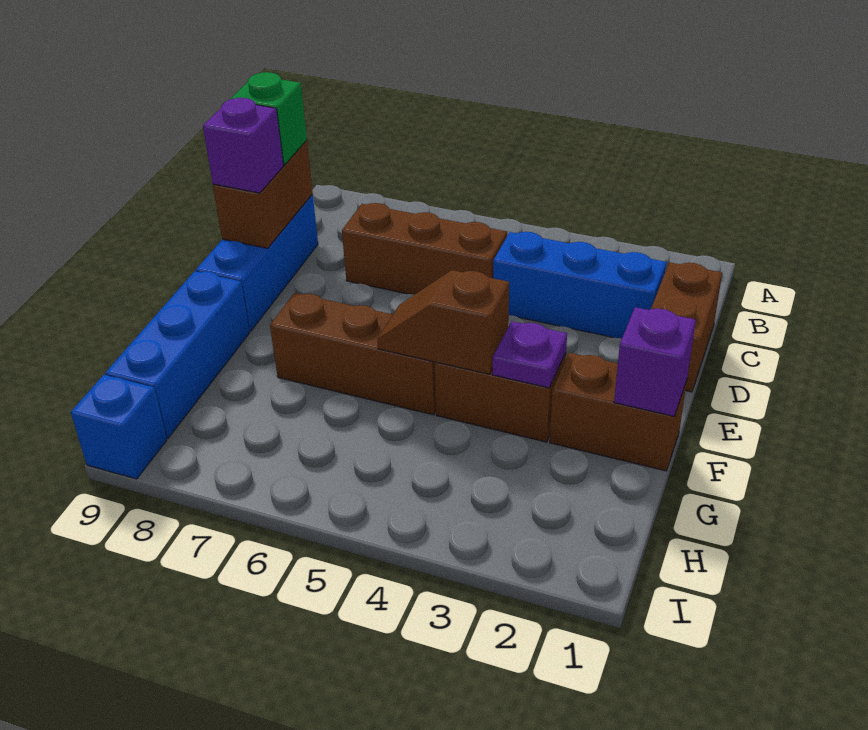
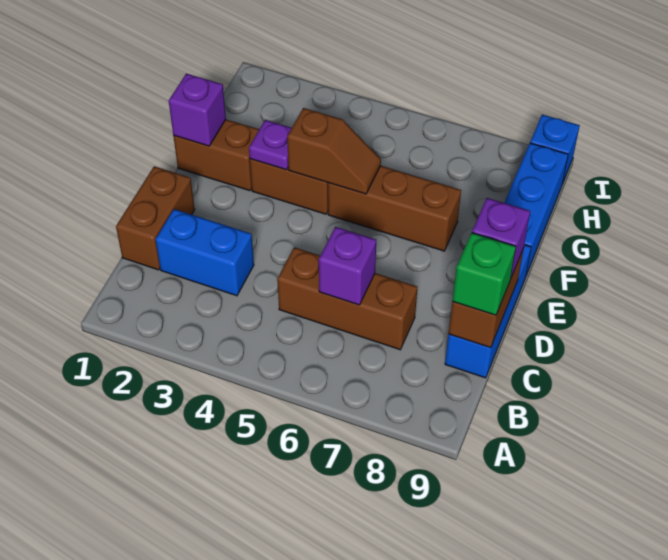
blue 1x3 brick [493,232,666,339] -> blue 1x2 brick [155,209,254,296]
none -> purple 1x1 brick [319,227,376,305]

